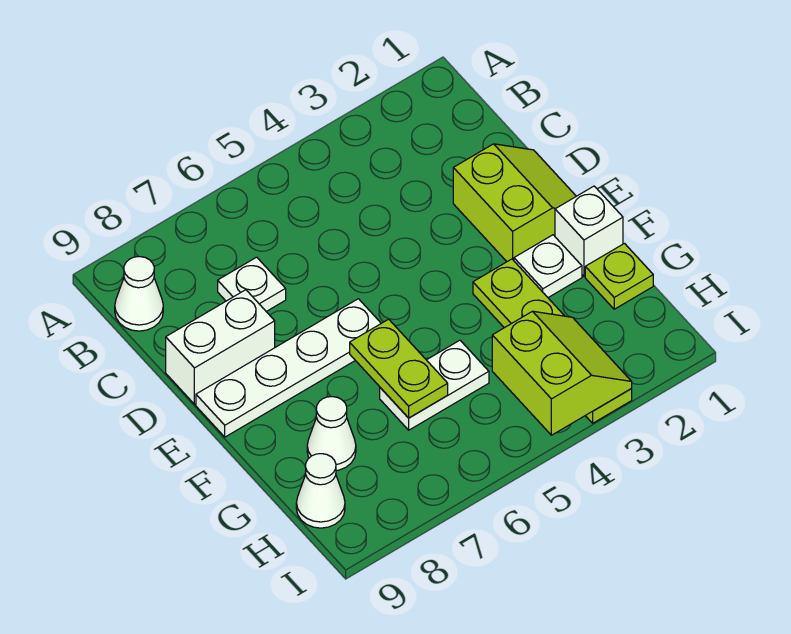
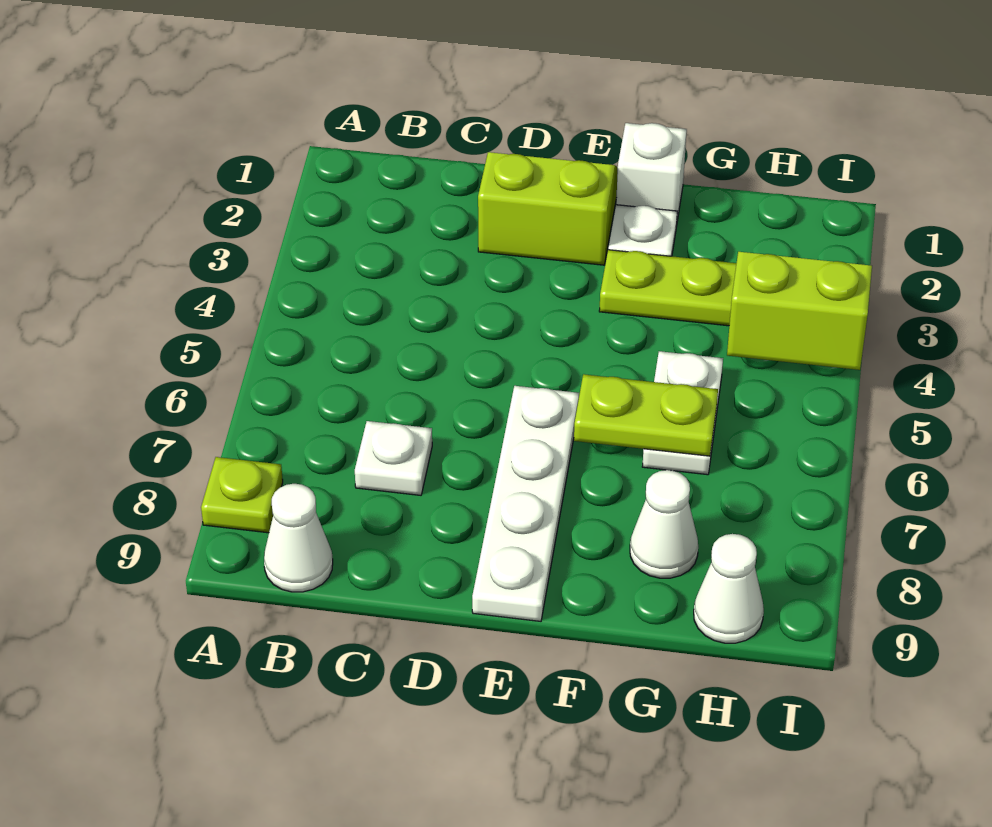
white 1x2 brick [166,290,275,404] -> none
lime 1x1 plate [585,244,653,309] -> lime 1x1 plate moved to [201,457,283,533]

